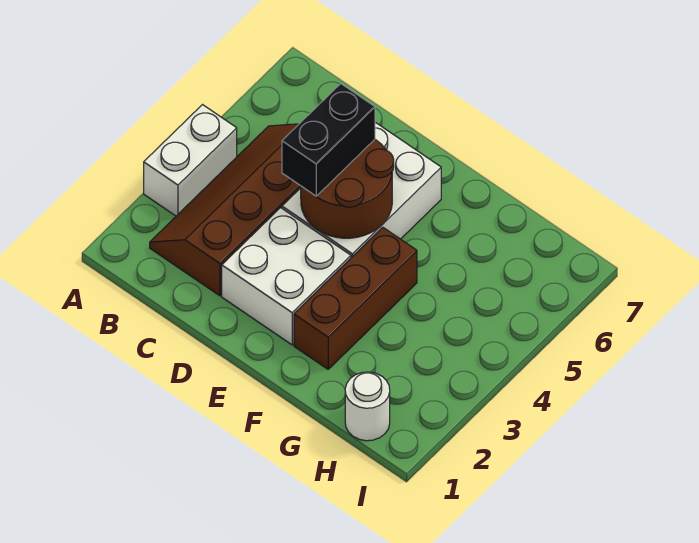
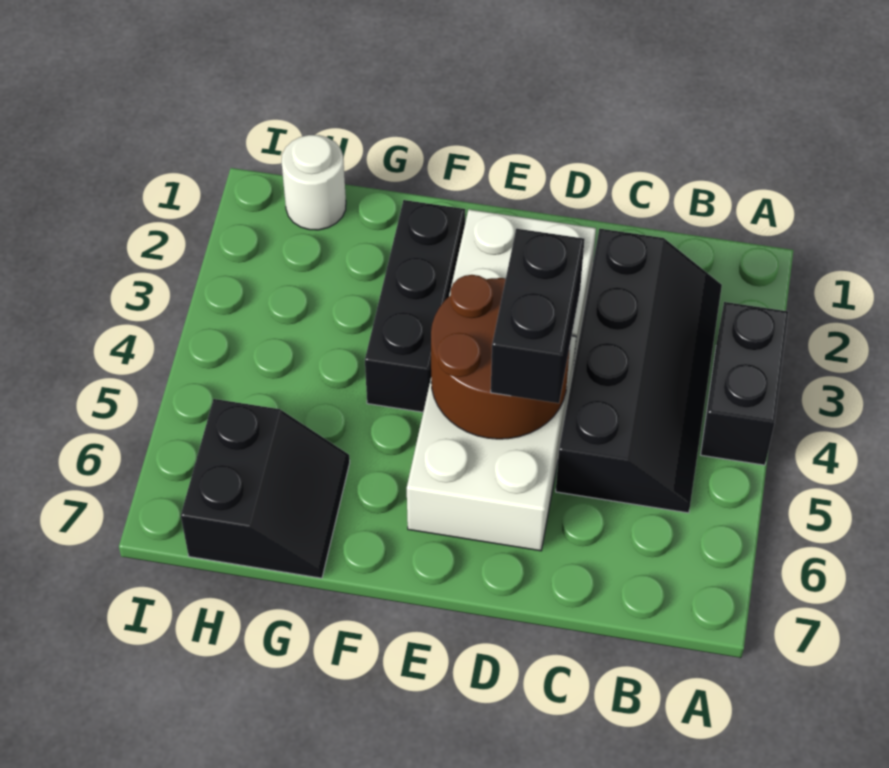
white 1x2 brick [144,105,237,216] -> black 1x2 brick [701,302,788,465]
brown 2x4 slope [150,124,301,296] -> black 2x4 slope [556,229,722,513]
brown 1x3 brick [294,227,417,369] -> black 1x3 brick [365,200,465,412]
none -> black 2x2 slope [181,399,350,578]

